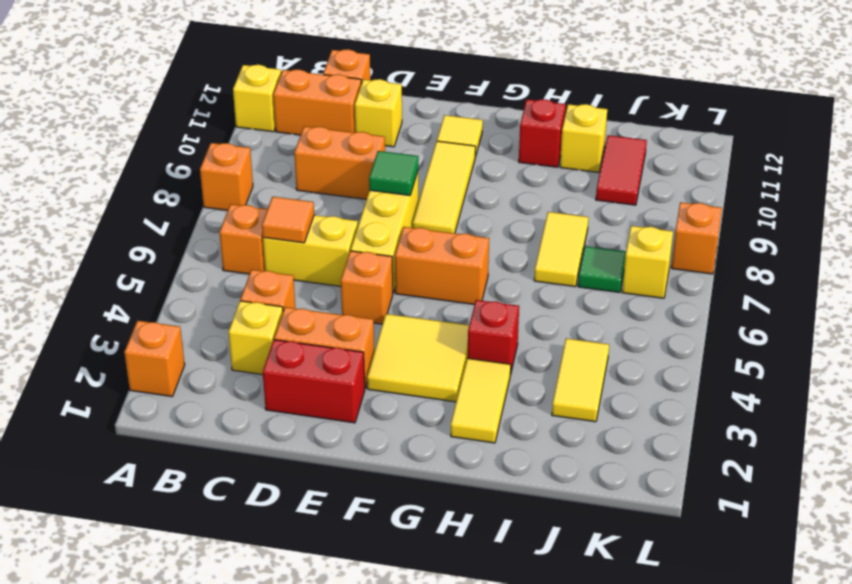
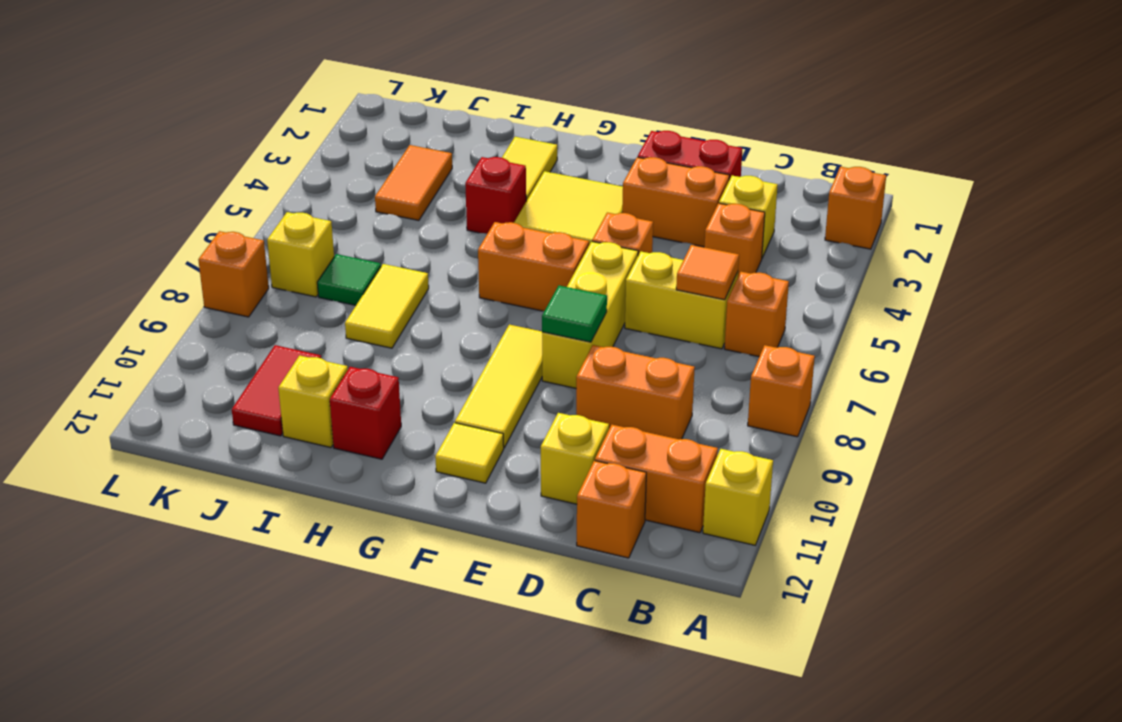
yellow 1x2 tile [552,338,609,422] -> orange 1x2 tile [375,145,452,221]

